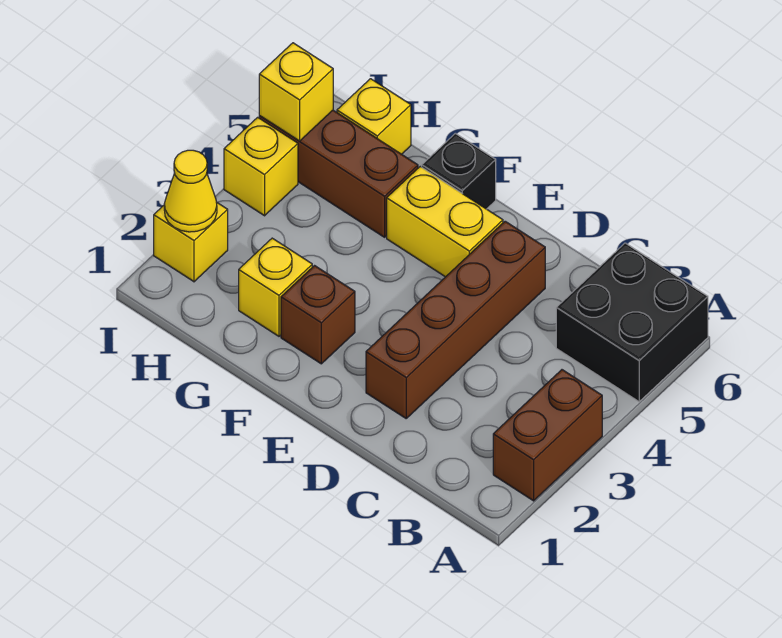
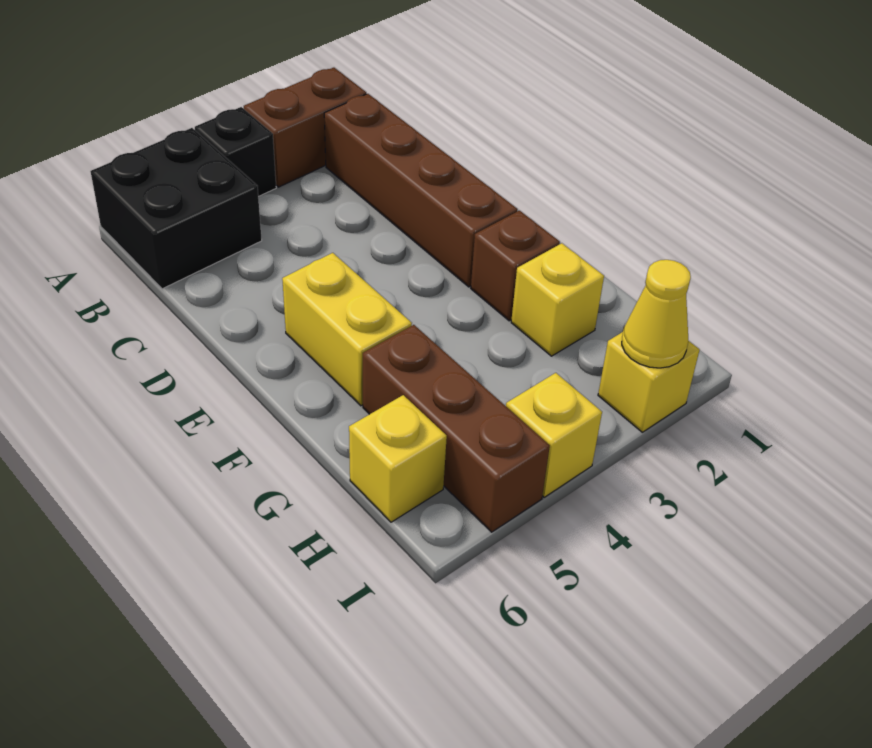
brown 1x4 brick [366,221,545,418] -> brown 1x4 brick turned to [324,94,517,287]
black 1x1 brick [422,133,496,209] -> black 1x1 brick moved to [195,107,276,197]
yellow 1x1 brick [259,43,333,141] -> none

